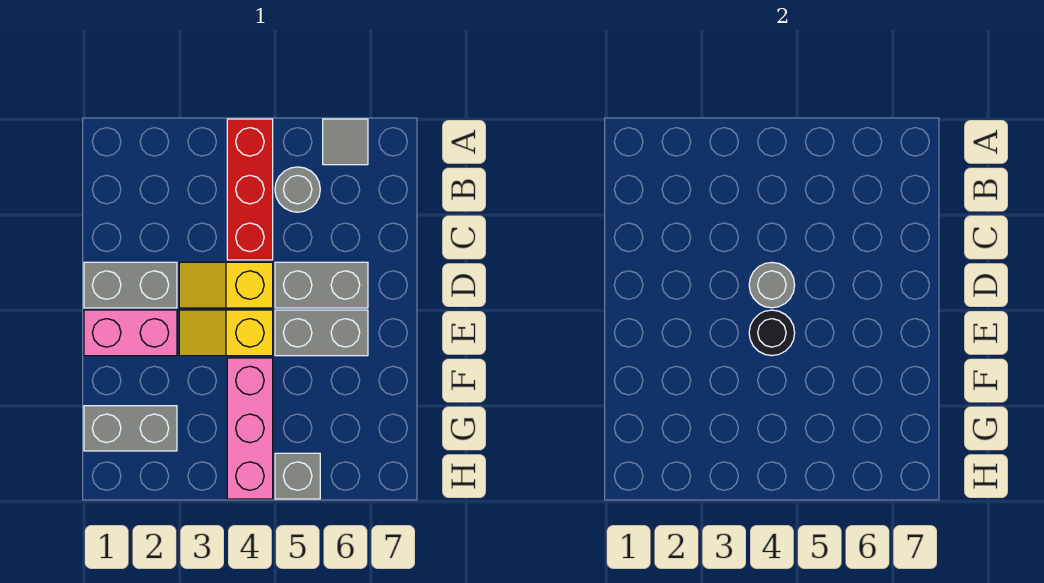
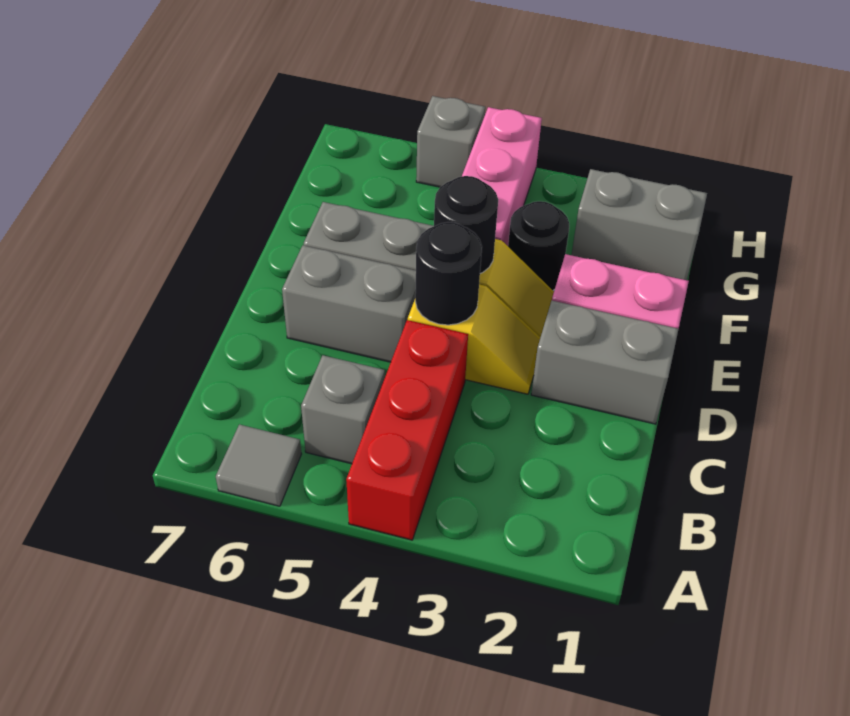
grey 1x1 round brick [275,167,320,212] -> grey 1x1 brick [301,355,385,464]
grey 1x1 round brick [749,262,795,308] -> black 1x1 round brick [415,222,482,325]
none -> black 1x1 round brick [508,201,569,290]

